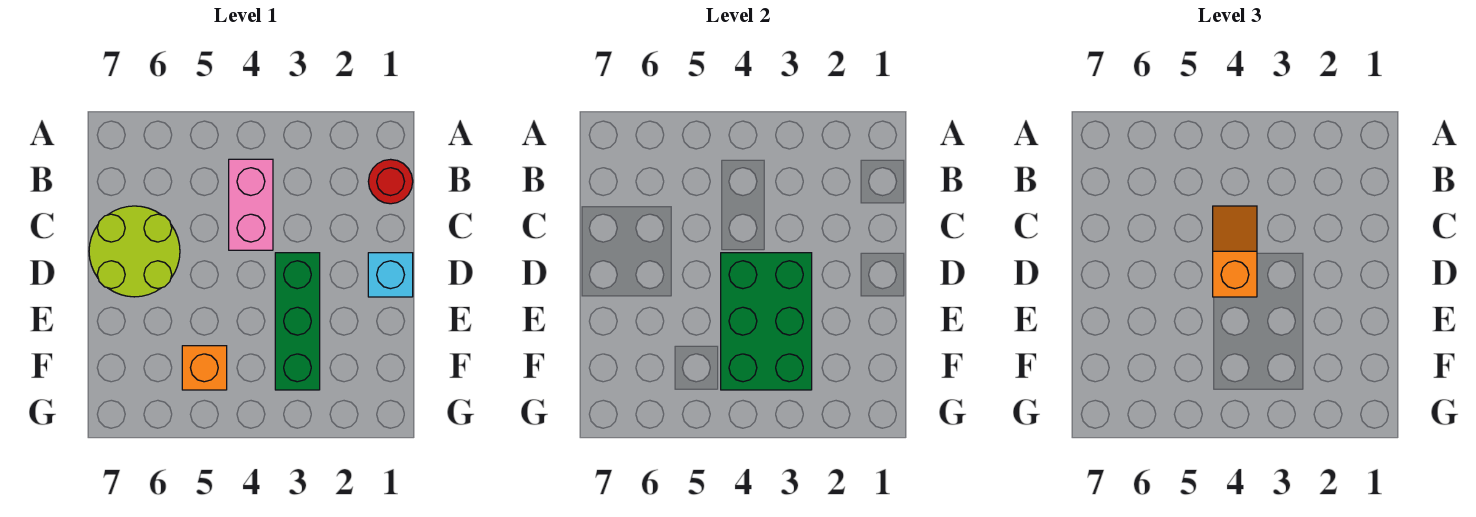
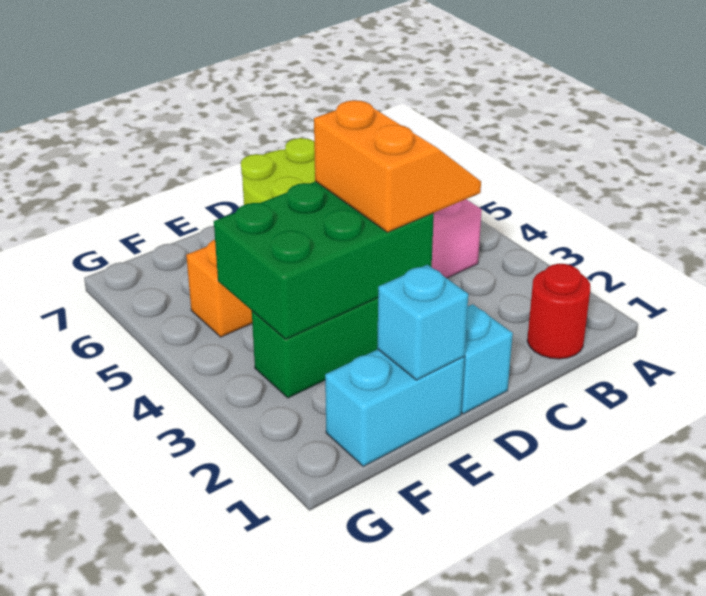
orange 1x2 slope [1213,206,1257,297] -> orange 2x2 slope [314,100,481,232]
none -> cyan 1x2 brick [325,349,464,466]
none -> cyan 1x1 brick [377,265,468,380]

